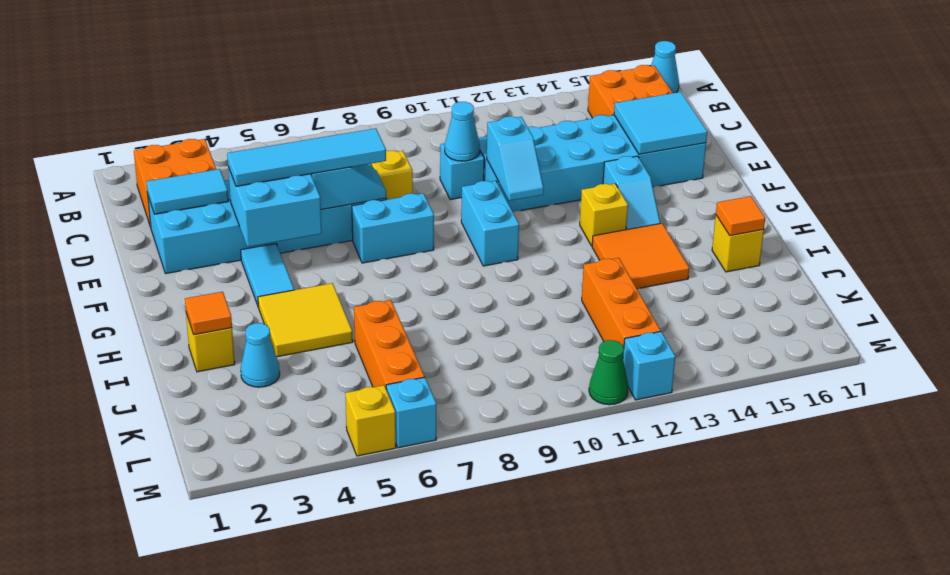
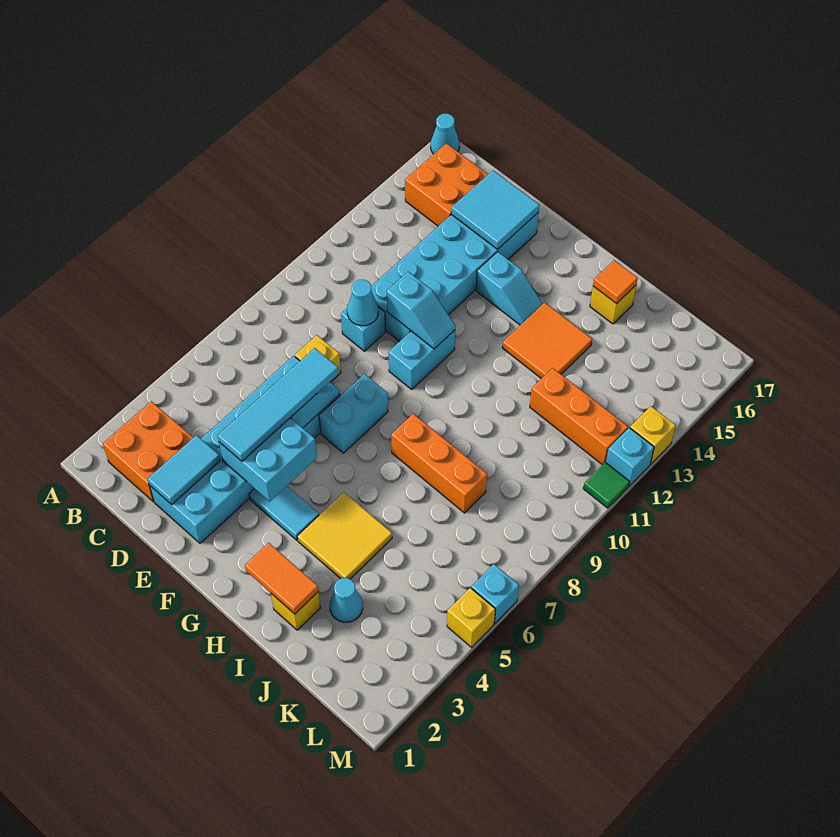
cyan 1x2 brick [461,181,519,266] -> cyan 1x2 brick turned to [388,330,455,389]
yellow 1x1 brick [580,184,628,246] -> yellow 1x1 brick moved to [630,406,676,464]
orange 1x1 tile [185,292,232,335] -> orange 1x2 tile [245,543,319,614]
orange 1x3 brick [354,300,425,388] -> orange 1x3 brick moved to [391,414,487,513]
green 1x1 cone [589,340,628,405] -> green 1x1 tile [583,462,630,508]

